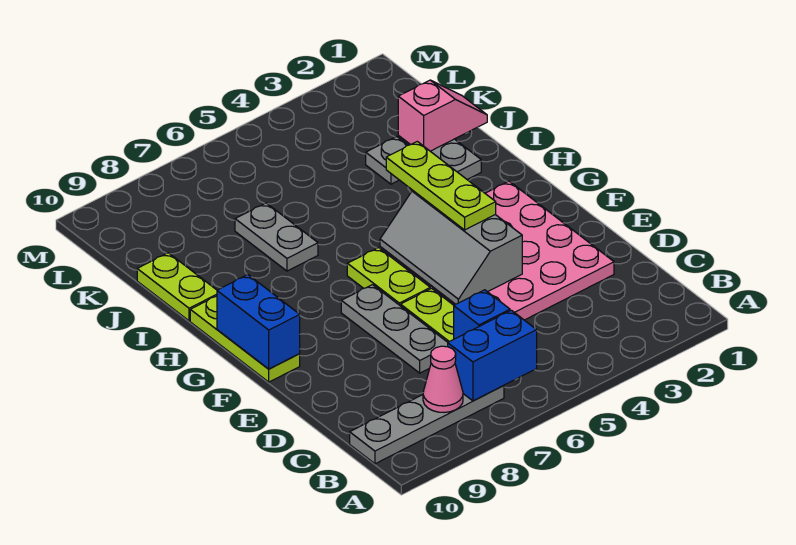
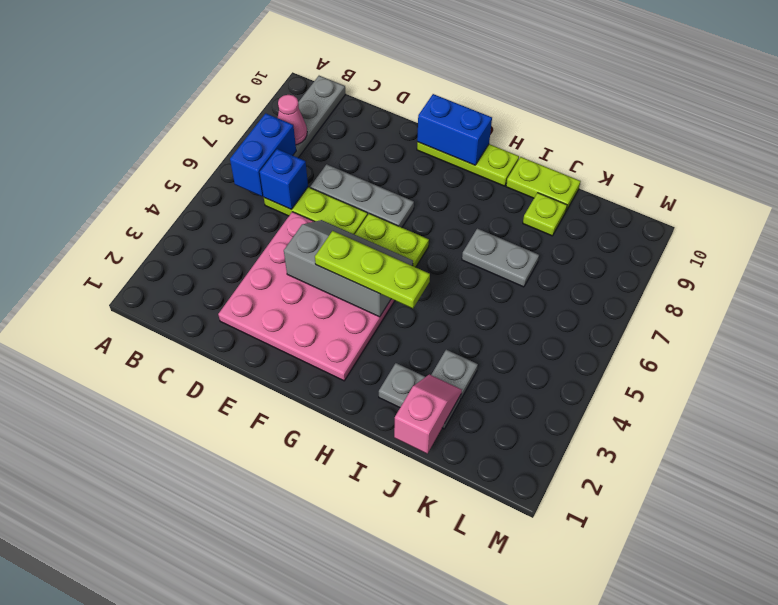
pink 1x2 slope [398,80,487,151] -> pink 1x2 slope turned to [394,374,462,454]
none -> lime 1x1 plate [523,193,567,236]

